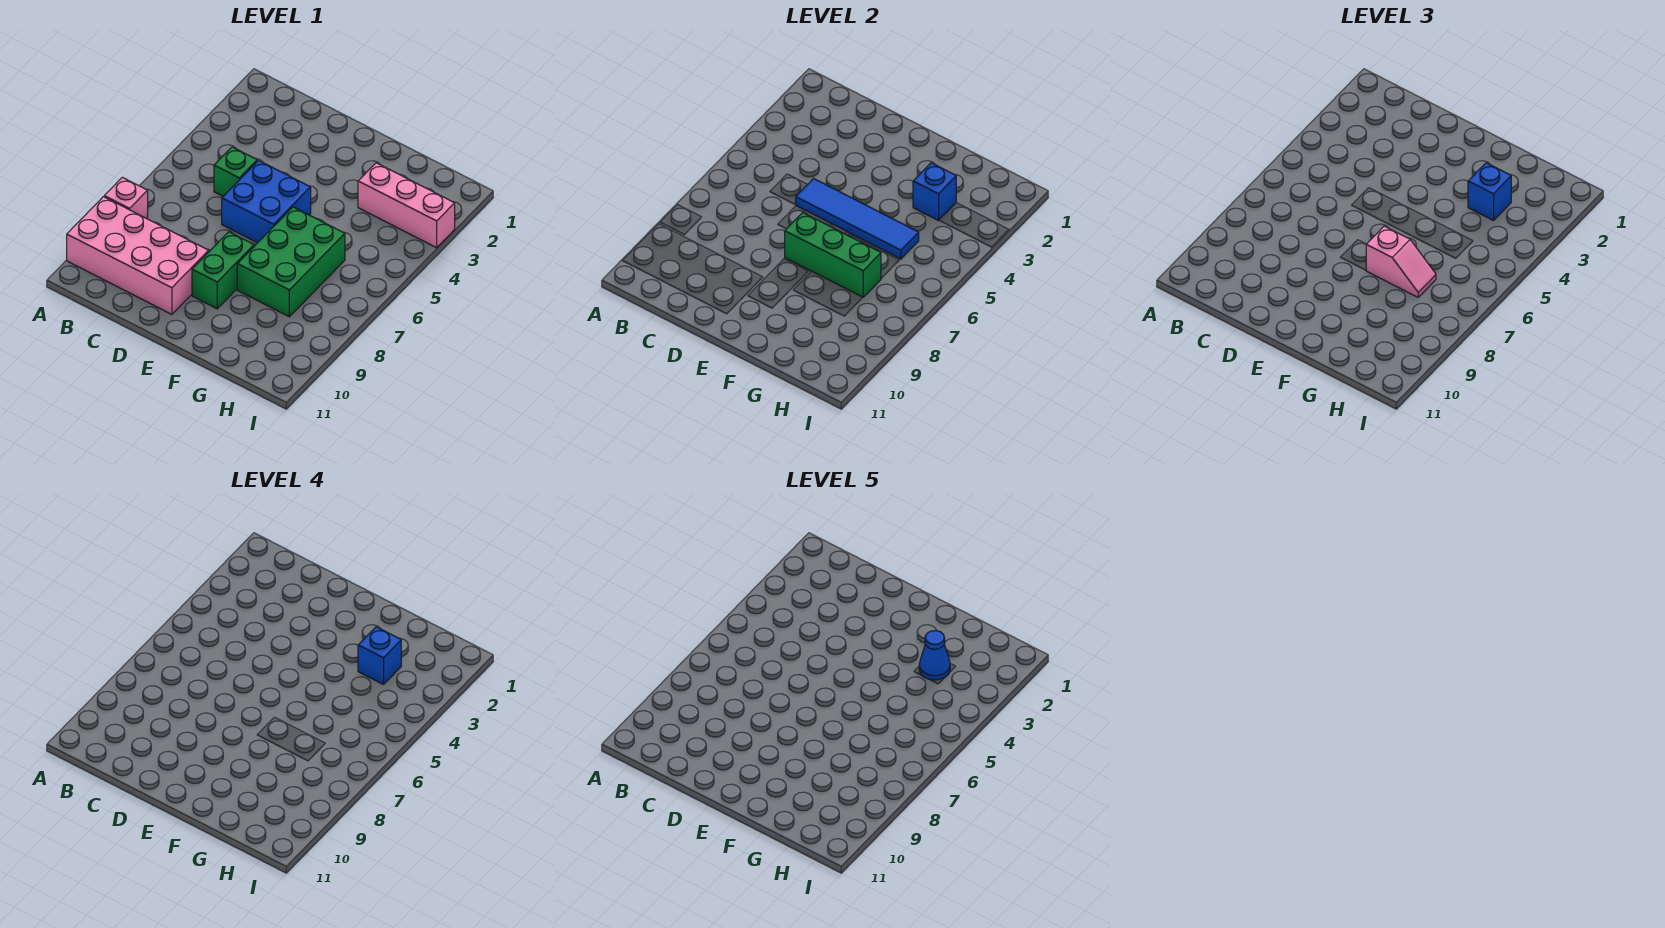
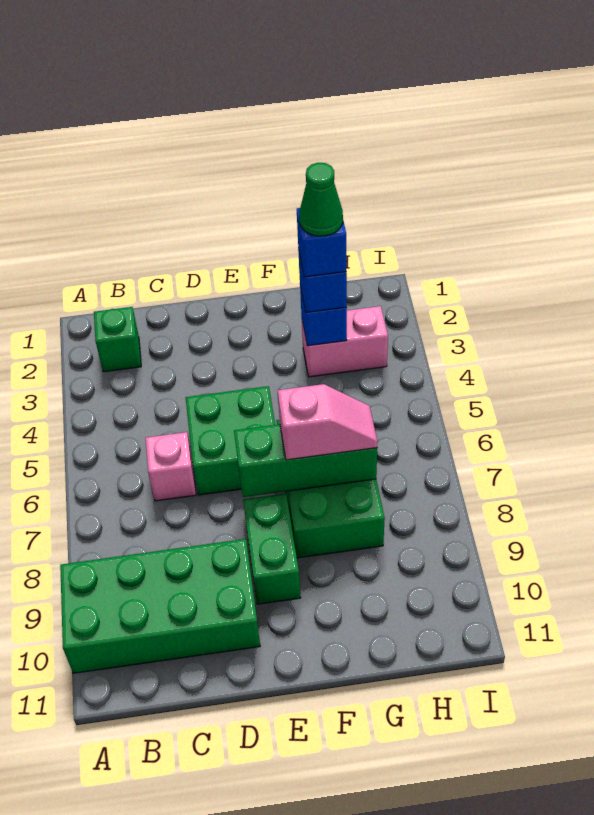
pink 1x1 brick [104,177,148,218] -> pink 1x1 brick moved to [145,432,196,501]
pink 2x4 brick [67,197,209,314] -> green 2x4 brick [60,539,260,673]
green 1x1 brick [214,147,257,196] -> green 1x1 brick moved to [94,307,141,372]
blue 2x2 brick [222,161,311,243] -> green 2x2 brick [186,386,275,495]
blue 1x4 tile [796,179,919,259] -> none
pink 1x3 brick [358,163,455,248] -> pink 1x2 brick [302,306,388,377]
blue 1x1 cone [919,631,950,680] -> green 1x1 cone [299,163,343,236]

